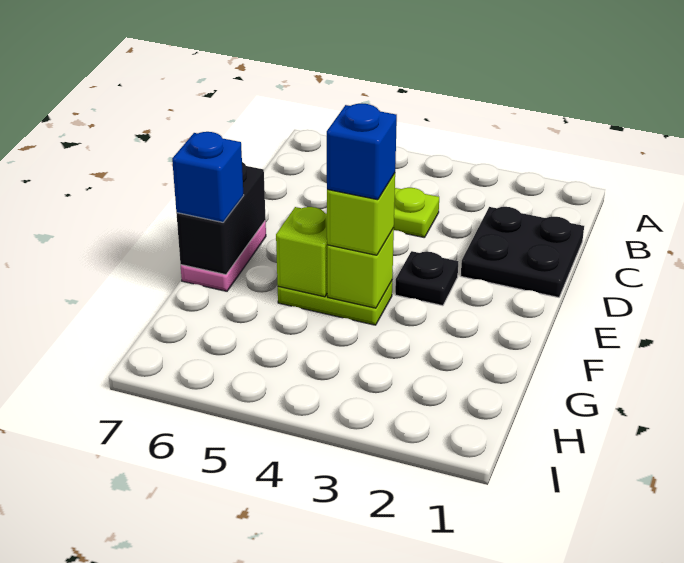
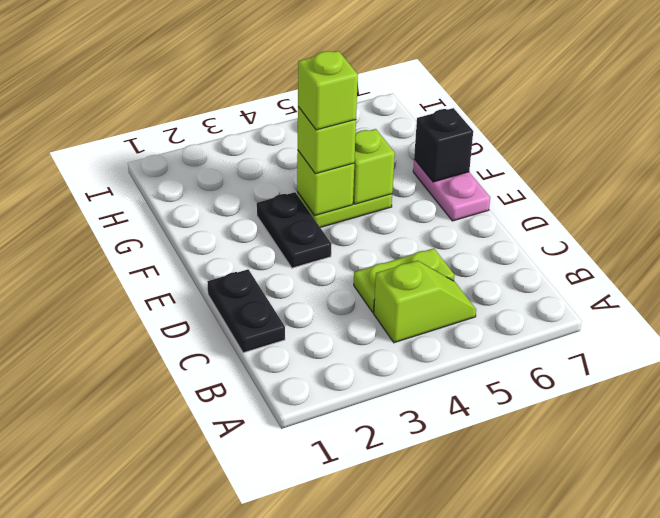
none -> lime 1x2 slope [374,261,476,343]
black 2x2 plate [461,207,584,297] -> black 1x2 plate [207,269,285,353]
black 1x1 plate [395,251,458,306] -> black 1x2 plate [257,192,331,268]
black 1x2 brick [176,162,266,275] -> black 1x1 brick [414,108,473,182]
blue 1x1 brick [327,104,397,200] -> lime 1x1 brick [298,51,358,130]
blue 1x1 brick [172,132,244,222] -> none

